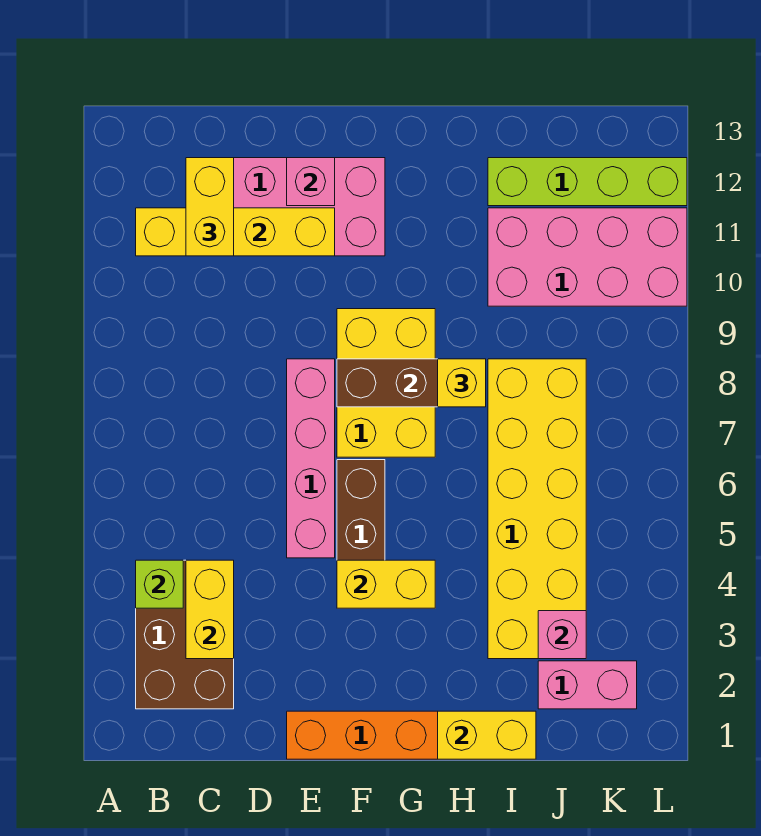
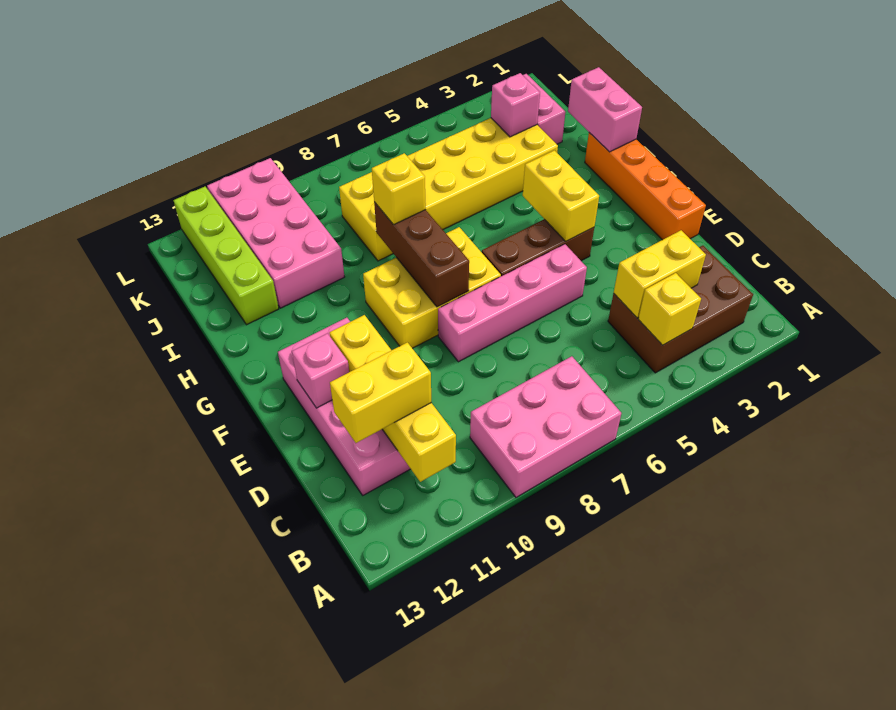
none -> pink 2x3 brick [470,356,621,497]
lime 1x1 brick [136,560,183,608] -> yellow 1x1 brick [638,273,701,345]
yellow 1x2 brick [438,711,536,759] -> pink 1x2 brick [568,67,642,152]

